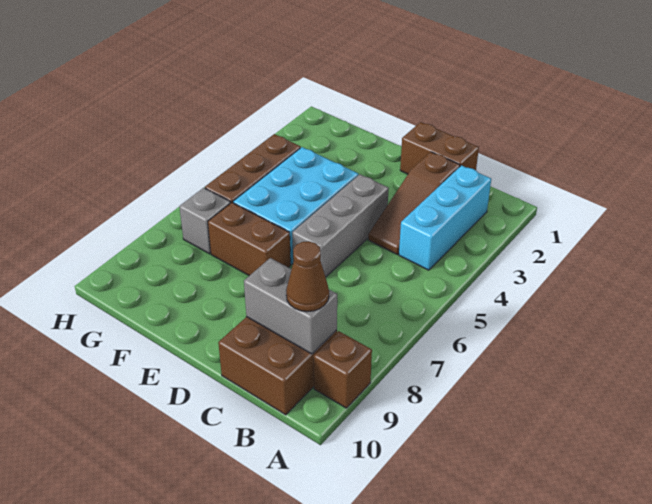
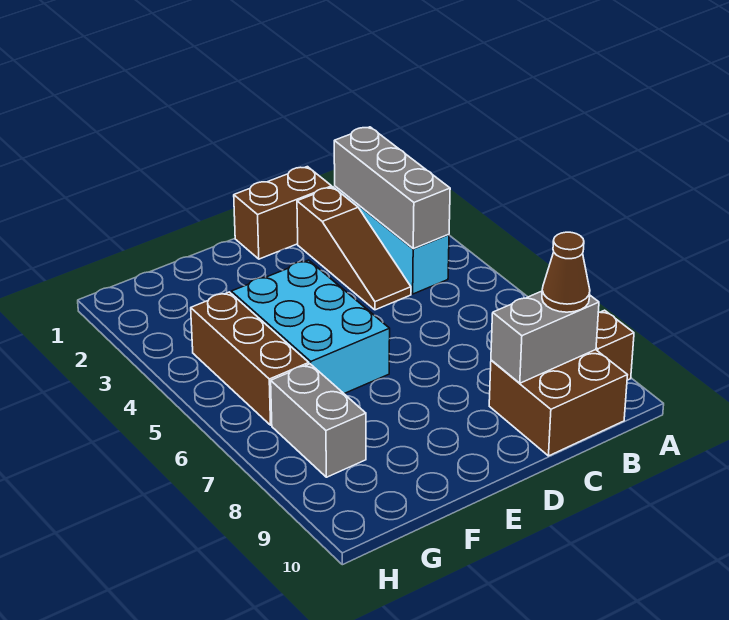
grey 1x3 brick [292,174,389,277] -> grey 1x3 brick moved to [334,127,450,249]
brown 1x2 brick [208,203,291,276] -> none
grey 1x1 brick [179,188,231,254] -> grey 1x2 brick [271,364,366,477]

